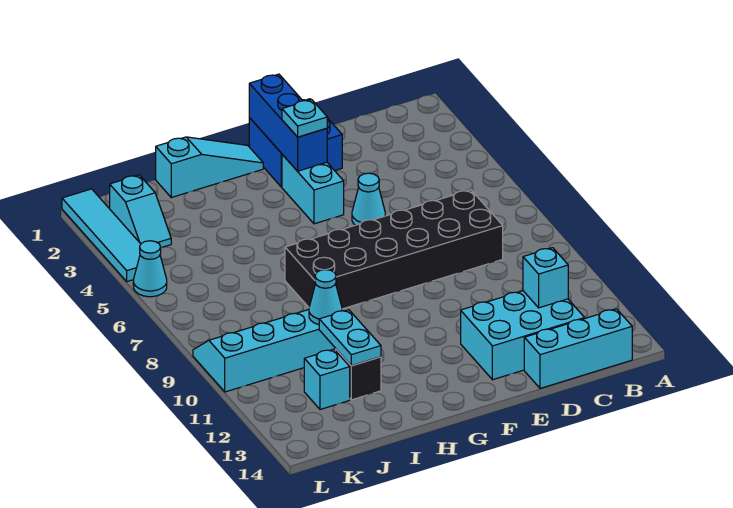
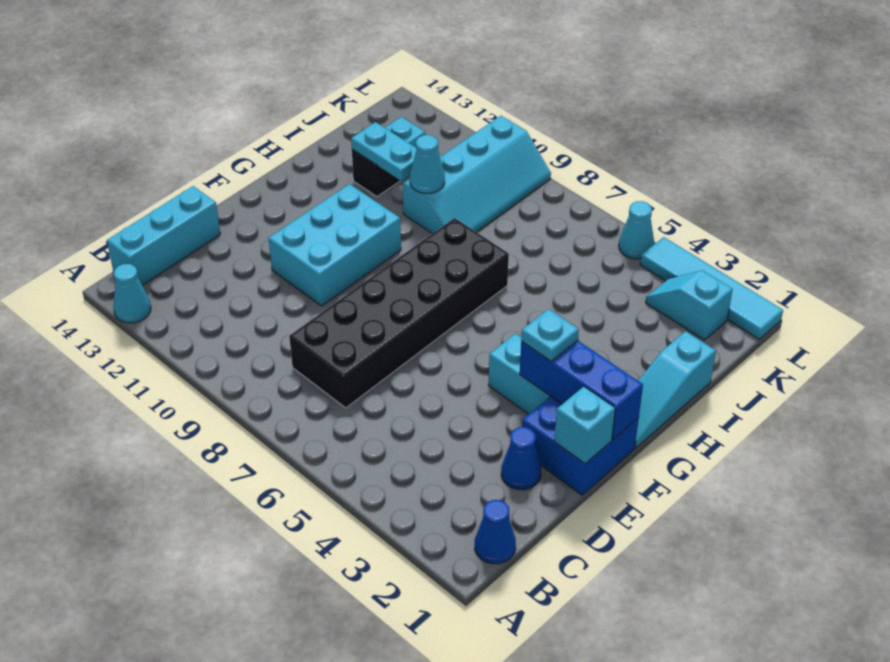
none -> blue 1x1 cone [475,500,516,564]
cyan 2x3 brick [461,291,585,380] -> cyan 2x3 brick moved to [269,184,401,306]
cyan 1x1 brick [523,248,568,308] -> cyan 1x1 brick moved to [554,387,615,464]
none -> blue 1x1 cone [501,427,541,490]
cyan 1x1 cone [352,173,385,225] -> cyan 1x1 cone moved to [113,264,151,323]

